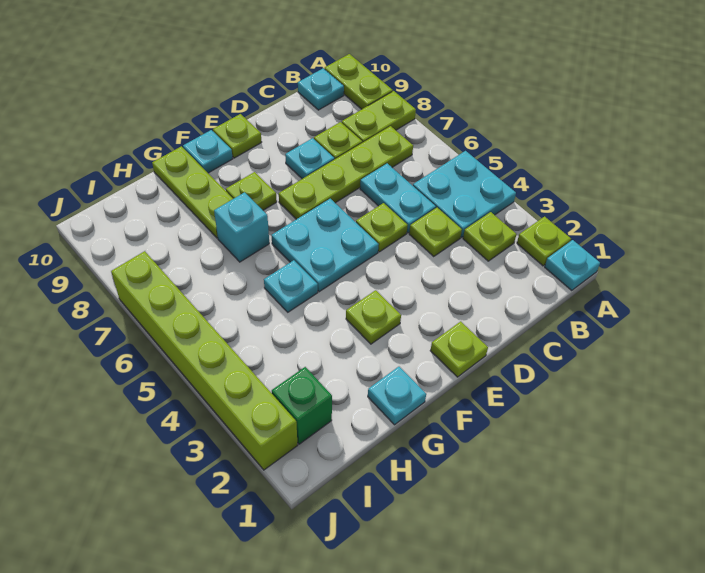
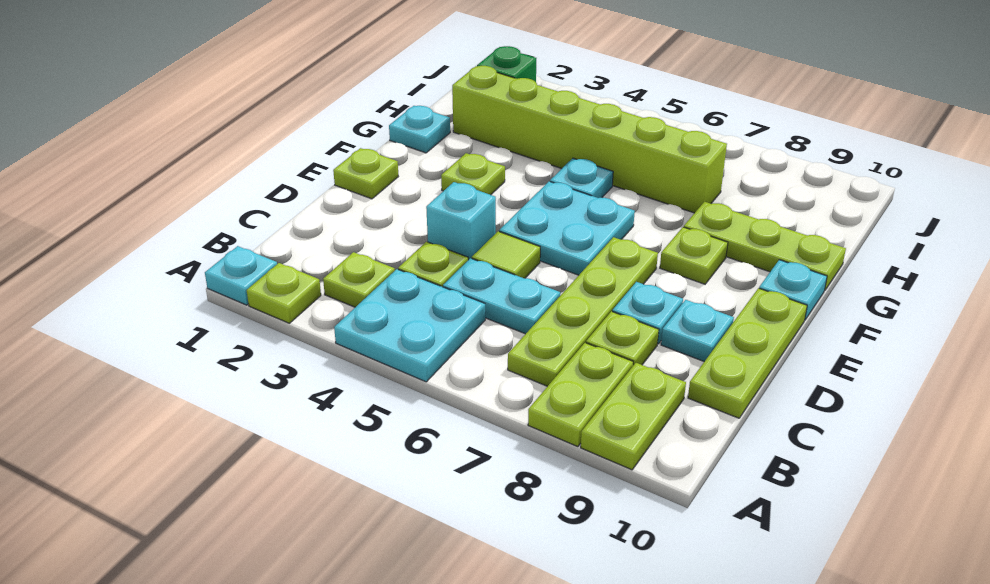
lime 1x2 plate [325,54,393,109] -> lime 1x2 plate turned to [581,363,686,470]
cyan 1x1 plate [298,68,344,110] -> cyan 1x1 plate moved to [661,300,734,362]
lime 1x1 plate [356,203,408,252] -> lime 1x1 tile [472,231,540,278]
lime 1x1 plate [213,114,262,158] -> lime 1x3 plate [688,288,807,418]
cyan 1x1 brick [214,192,269,262] -> cyan 1x1 brick moved to [426,182,496,260]
lime 1x6 brick [111,251,298,470] -> lime 1x6 brick moved to [452,66,727,213]

